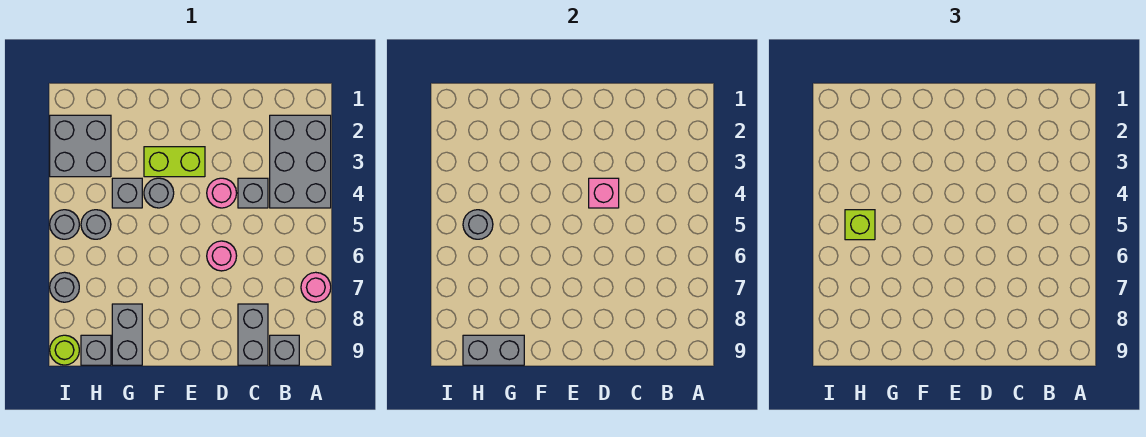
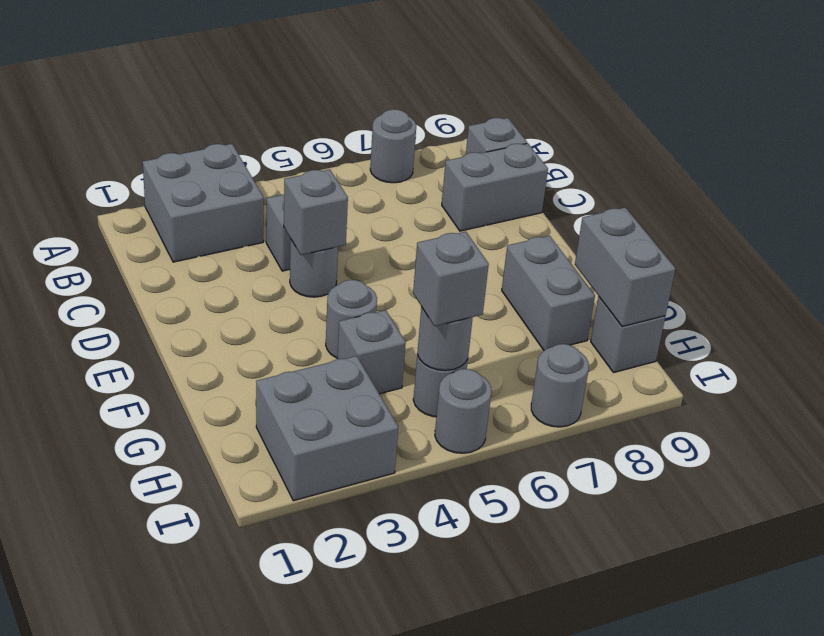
grey 2x3 brick [270,115,331,208] -> grey 2x2 brick [143,144,264,262]
pink 1x1 round brick [301,272,331,302] -> grey 1x1 round brick [370,109,416,183]
pink 1x1 round brick [207,178,237,208] -> grey 1x1 round brick [290,240,338,297]
pink 1x1 brick [589,178,619,208] -> grey 1x1 brick [284,169,348,255]
pink 1x1 round brick [207,241,237,271] -> none
lime 1x2 brick [144,147,205,177] -> none
grey 1x2 brick [112,304,142,365] -> grey 1x2 brick turned to [502,236,595,350]
lime 1x1 brick [845,210,875,240] -> grey 1x1 brick [413,232,489,326]
lime 1x1 round brick [50,335,79,365] -> none

